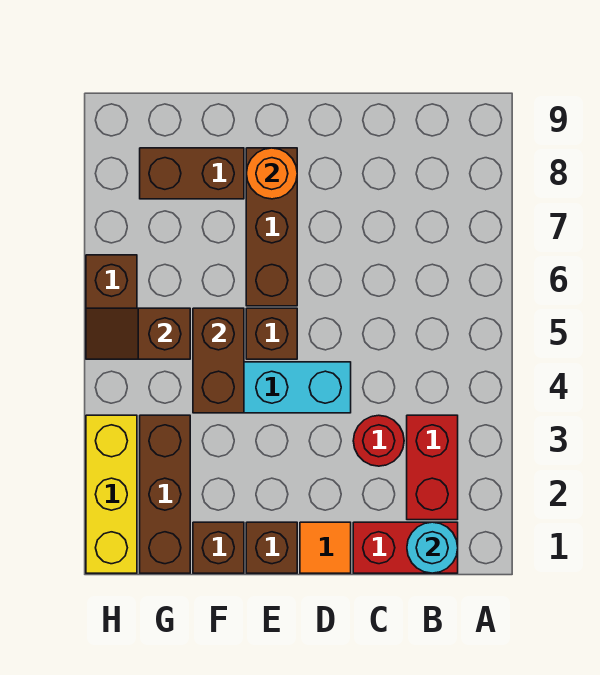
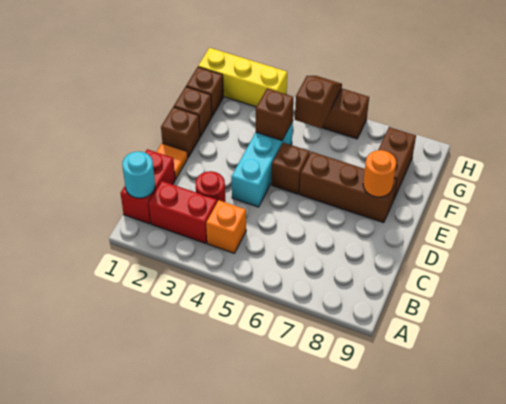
none -> orange 1x1 brick [206,200,246,253]
brown 1x2 brick [193,308,244,413] -> brown 1x1 brick [256,88,294,140]
brown 1x3 brick [140,415,190,573] -> brown 1x1 brick [186,67,223,116]

